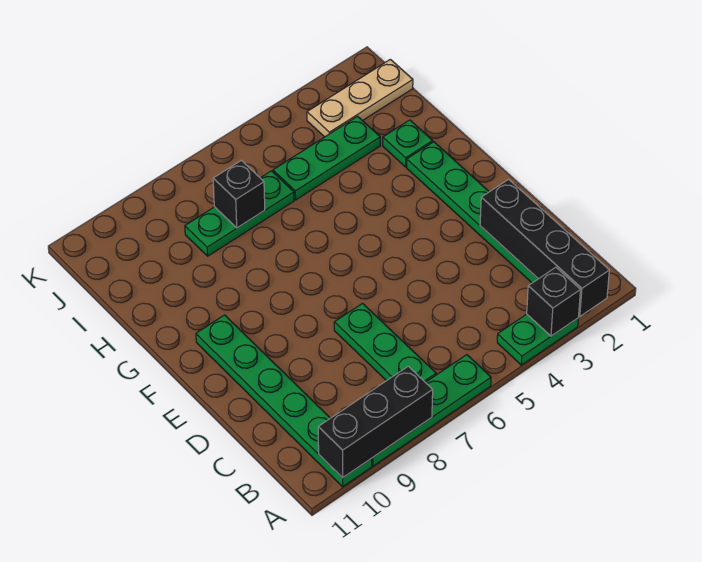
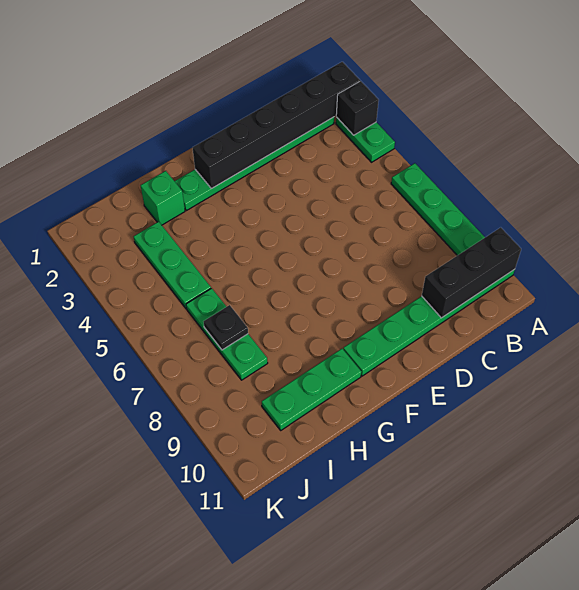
black 1x4 brick [480,179,609,316] -> black 1x6 brick [192,62,360,188]
black 1x3 brick [318,366,433,478] -> black 1x3 brick turned to [422,227,521,318]
green 1x3 plate [334,303,436,382] -> green 1x3 plate moved to [262,349,361,430]
green 1x1 plate [383,120,433,167] -> green 1x1 brick [141,171,185,225]
black 1x1 brick [213,160,265,228] -> black 1x1 plate [204,305,248,350]
tan 1x3 plate [307,59,413,137] -> none

